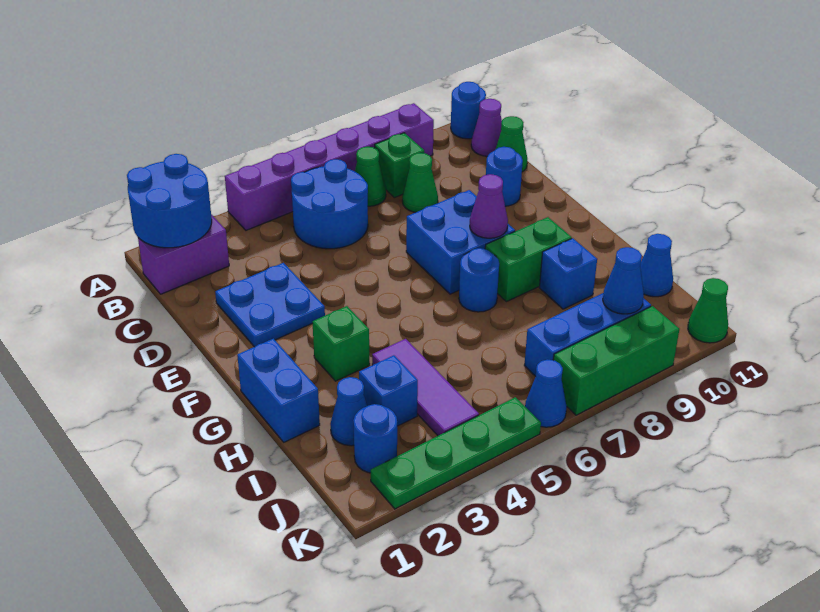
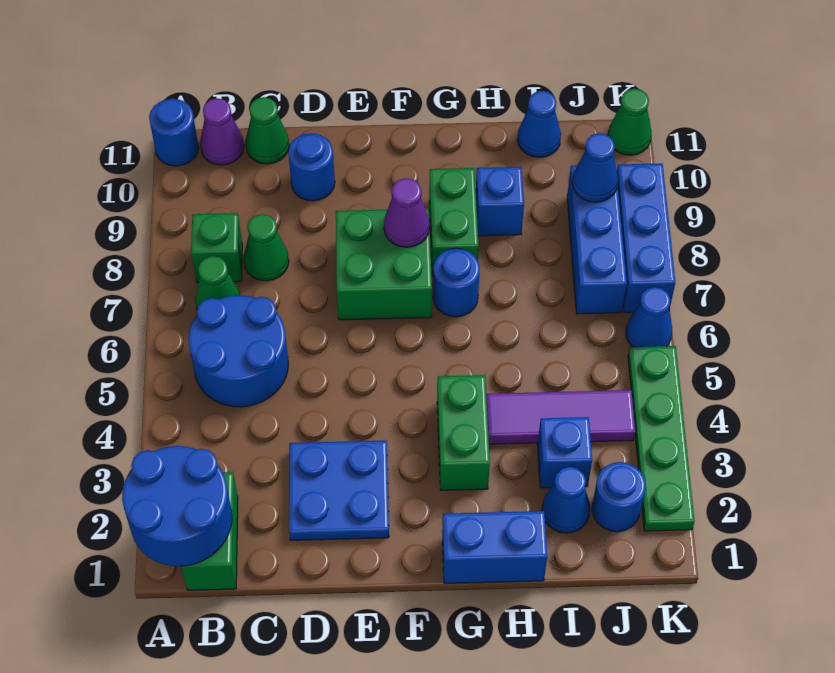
purple 1x6 brick [225,103,434,230] -> none
purple 1x2 brick [138,214,229,294] -> green 1x2 brick [181,472,238,590]
blue 2x2 brick [406,190,515,294] -> green 2x2 brick [336,209,432,320]
green 1x1 brick [313,306,370,381] -> green 1x2 brick [437,375,490,490]
green 1x3 brick [554,306,679,415] -> blue 1x3 brick [617,163,675,313]

